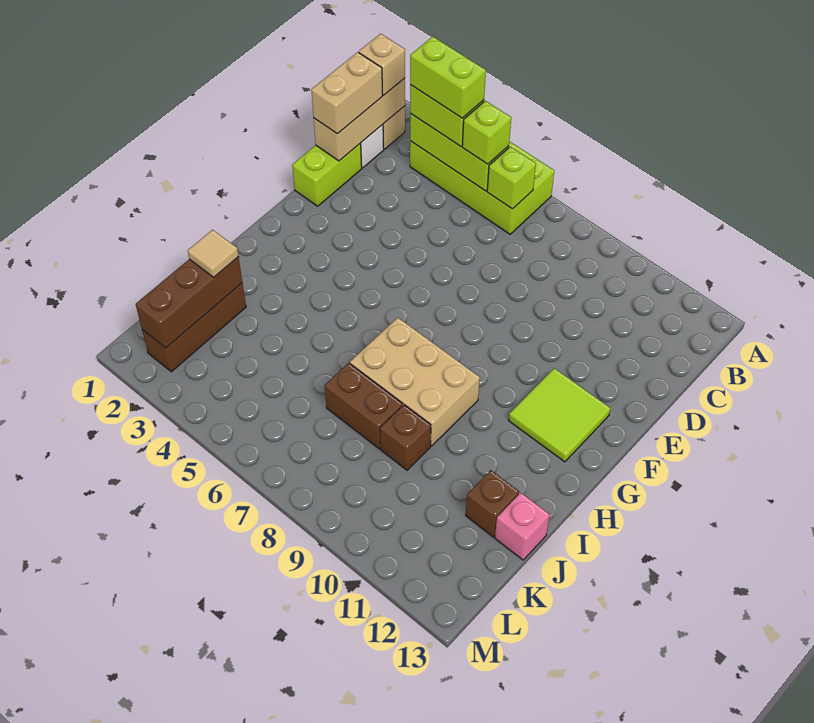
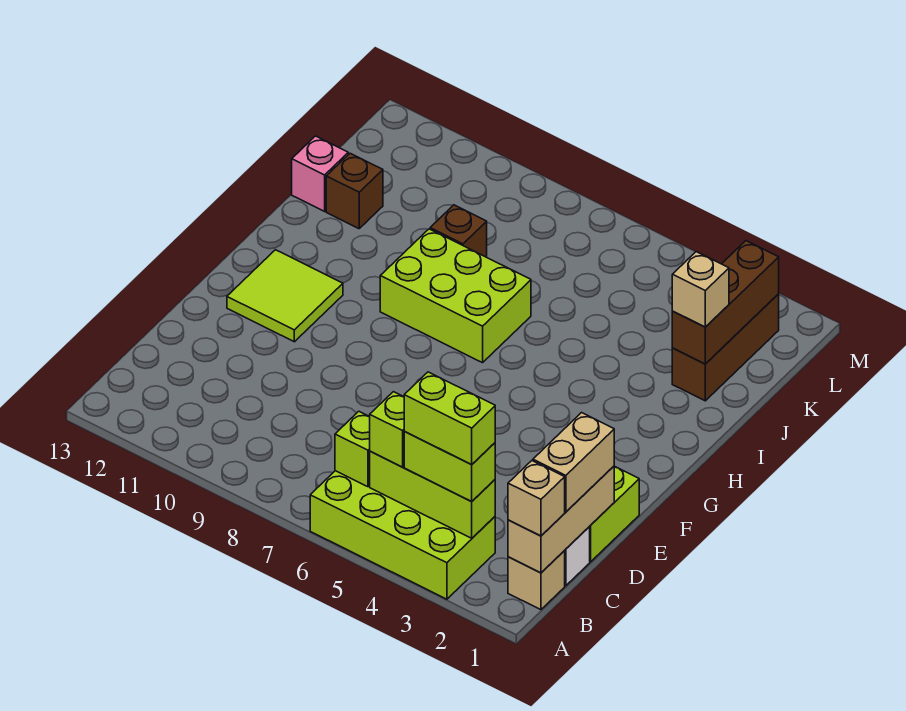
tan 2x3 brick [350,318,480,446] -> lime 2x3 brick [380,229,531,363]
tan 1x1 tile [188,230,238,277] -> tan 1x1 brick [672,252,729,327]
brown 1x2 brick [325,363,403,449] -> none

